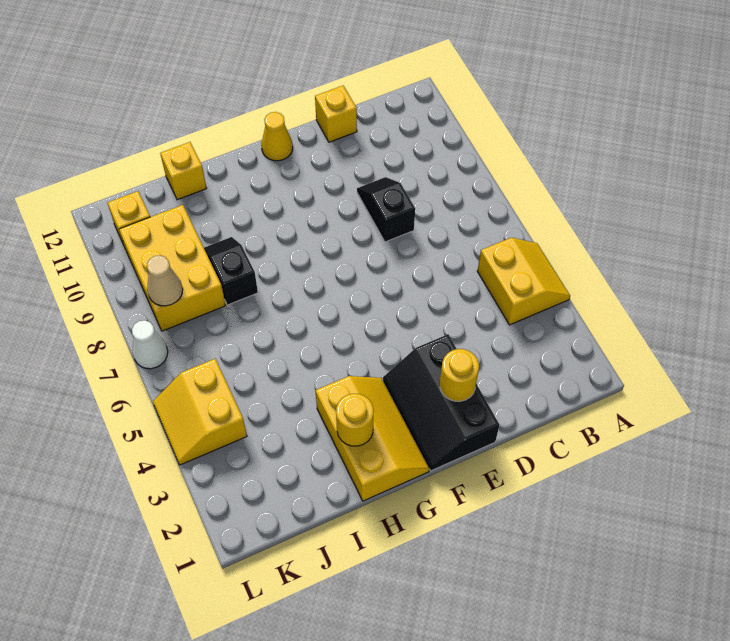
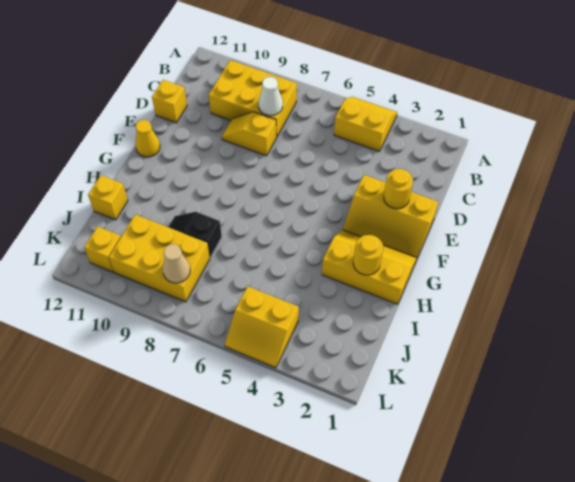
none -> yellow 2x3 brick [209,60,297,136]
black 1x2 slope [357,177,415,242] -> yellow 1x2 slope [222,112,277,156]
black 2x3 slope [383,334,499,471] -> yellow 2x3 slope [343,175,438,258]
white 1x1 cone [132,320,168,369] -> white 1x1 cone moved to [258,77,283,116]

